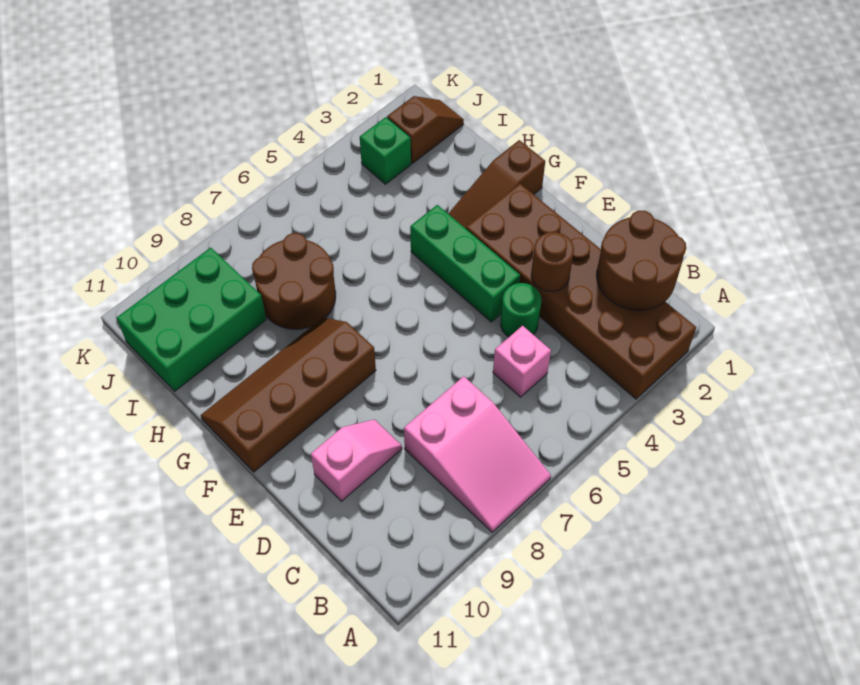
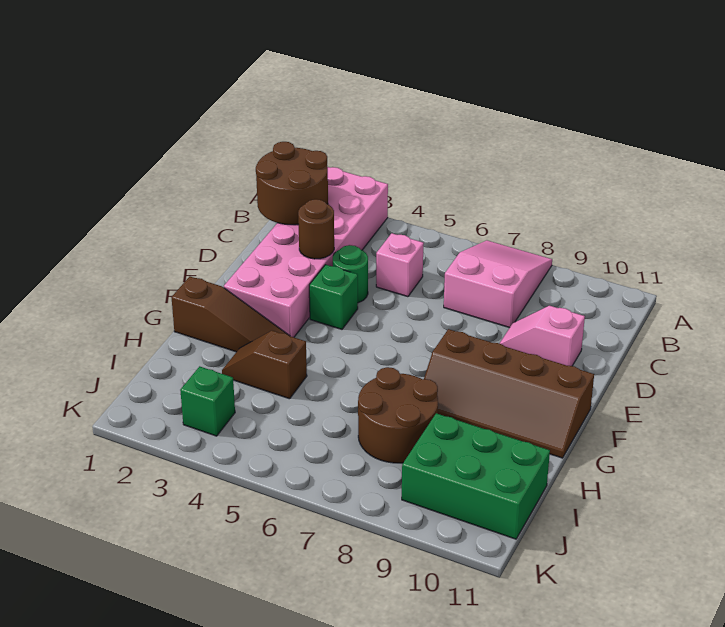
brown 2x6 brick [466,184,696,399] -> pink 2x6 brick [224,167,388,337]
green 1x3 brick [410,205,520,322] -> green 1x1 brick [309,265,358,329]
brown 1x2 slope [387,96,464,163] -> brown 1x2 slope moved to [222,331,307,399]

